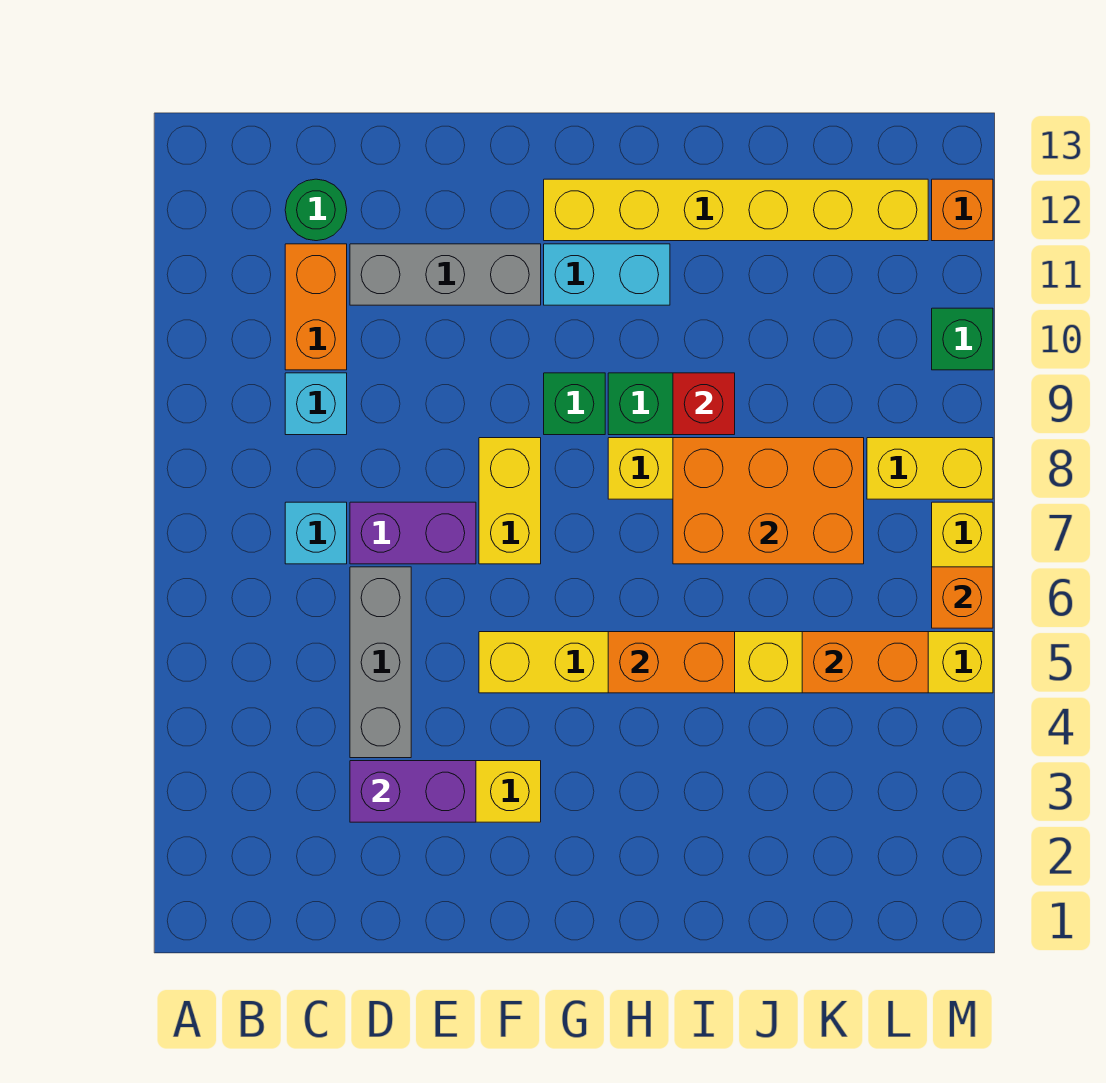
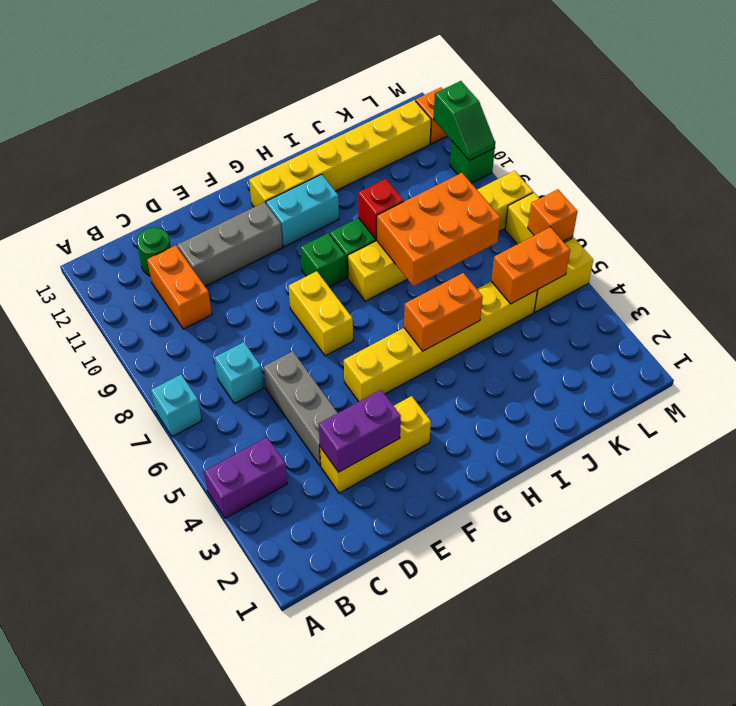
cyan 1x1 brick [285,373,347,435] -> cyan 1x1 brick moved to [151,375,202,437]
purple 1x2 brick [350,502,476,564] -> purple 1x2 brick moved to [204,437,287,518]
none -> green 1x2 slope [434,81,495,161]

